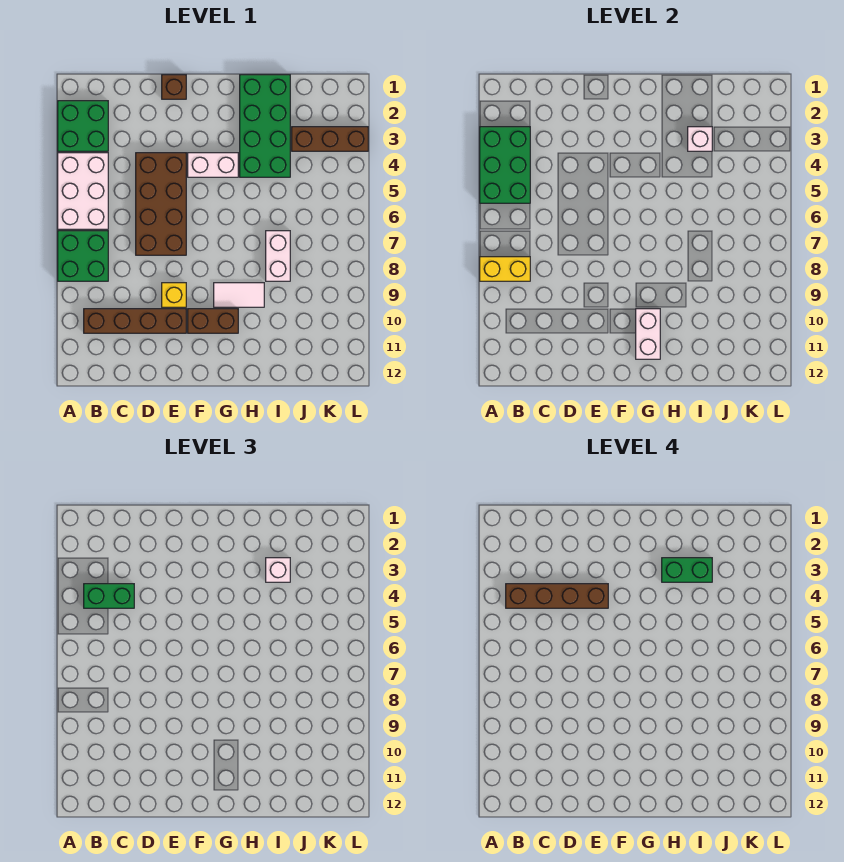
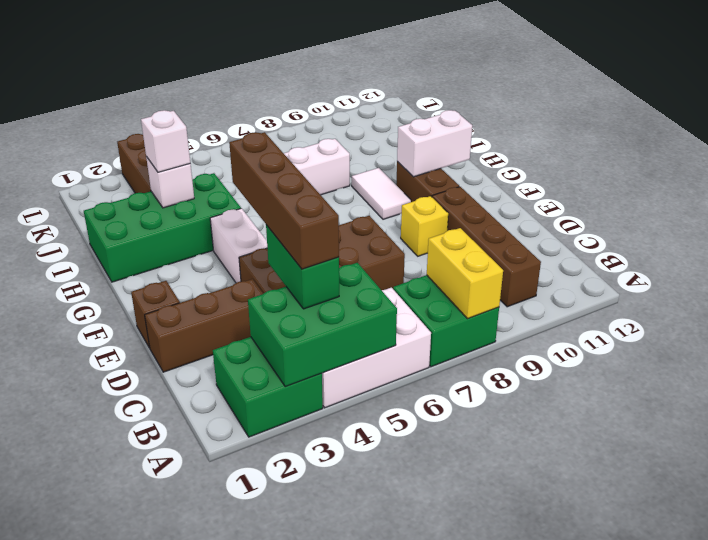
none -> brown 1x3 brick [145,279,263,372]
green 1x2 brick [662,558,712,582] -> none

